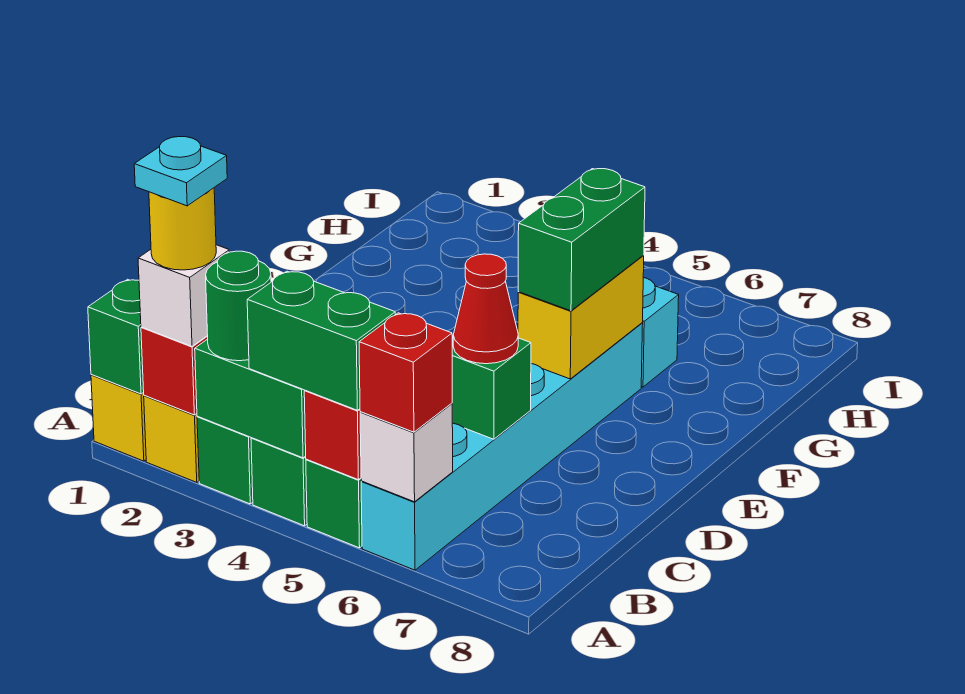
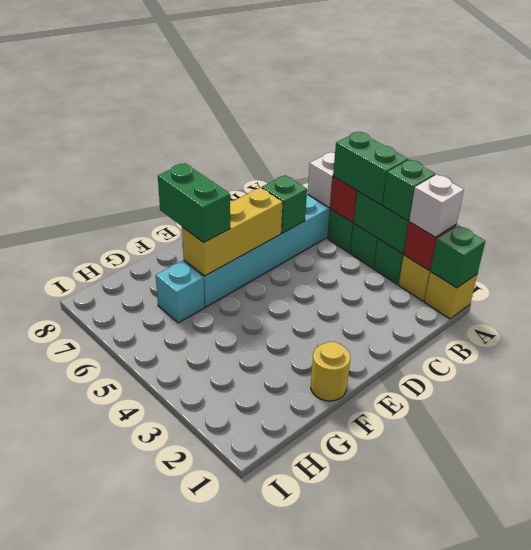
yellow 1x1 round brick [149,188,216,270] -> yellow 1x1 round brick moved to [311,342,350,401]
cyan 1x1 plate [134,137,227,206] -> none
green 1x1 round brick [206,251,271,361] -> green 1x1 brick [383,160,435,221]
red 1x1 brick [359,313,452,432] -> none
red 1x1 cone [453,254,518,364] -> none
yellow 1x2 brick [518,256,644,379] -> yellow 1x3 brick [182,188,283,276]
green 1x2 brick [518,169,645,311] -> green 1x2 brick turned to [158,163,230,242]

